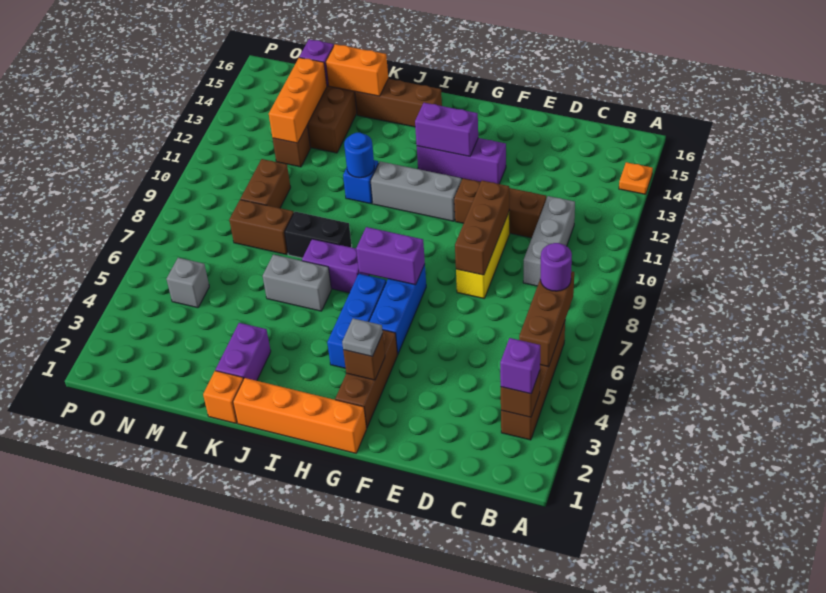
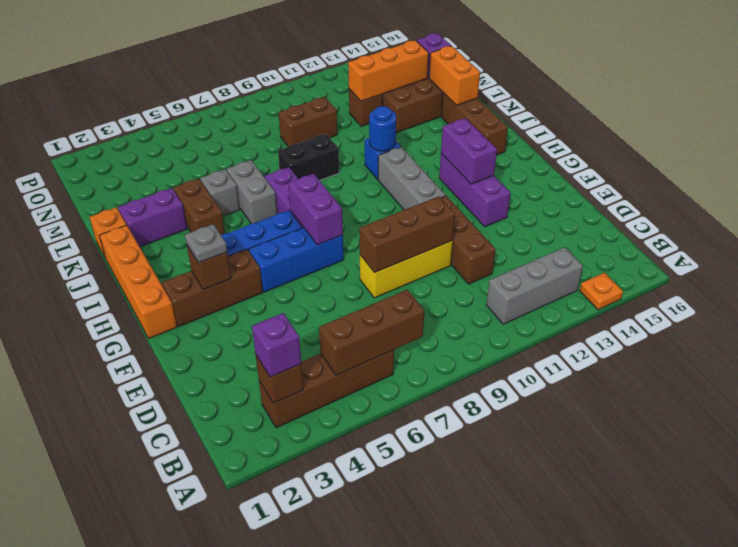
purple 1x1 round brick [540,243,572,291] -> none
grey 1x3 brick [523,196,575,286] -> grey 1x3 brick moved to [486,247,583,324]
black 1x2 brick [285,212,352,258] -> black 1x2 brick turned to [278,134,339,180]
brown 1x2 brick [229,200,294,255] -> brown 1x2 brick moved to [173,178,225,235]
grey 1x1 brick [167,258,209,308] -> grey 1x1 brick moved to [200,169,240,216]

